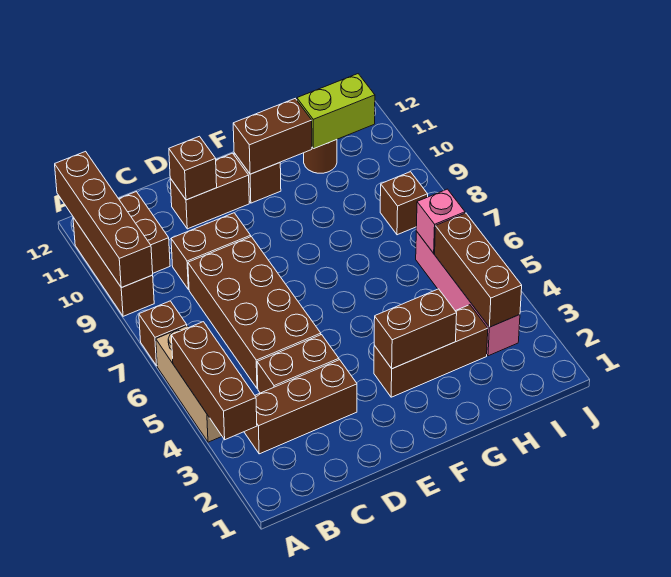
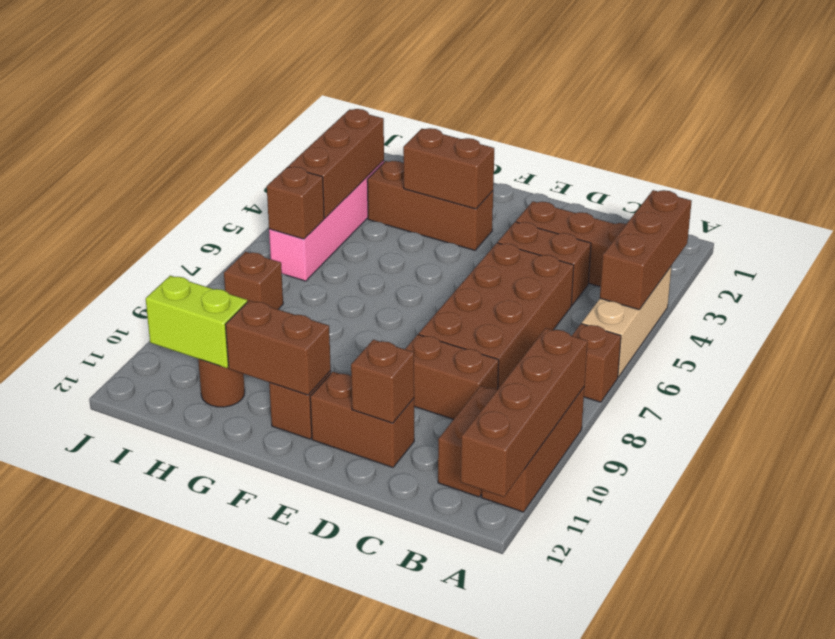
pink 1x1 brick [416,189,465,253] -> brown 1x1 brick [267,167,324,239]

